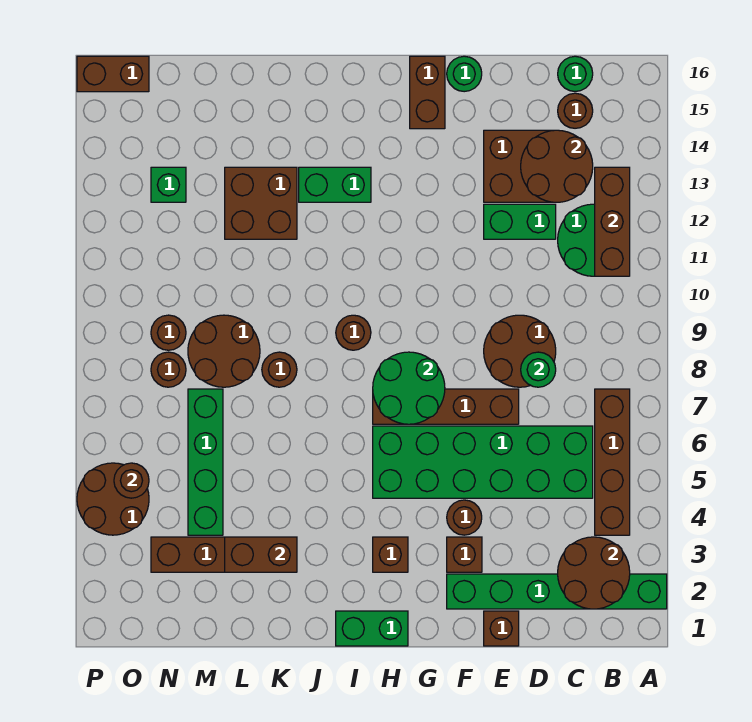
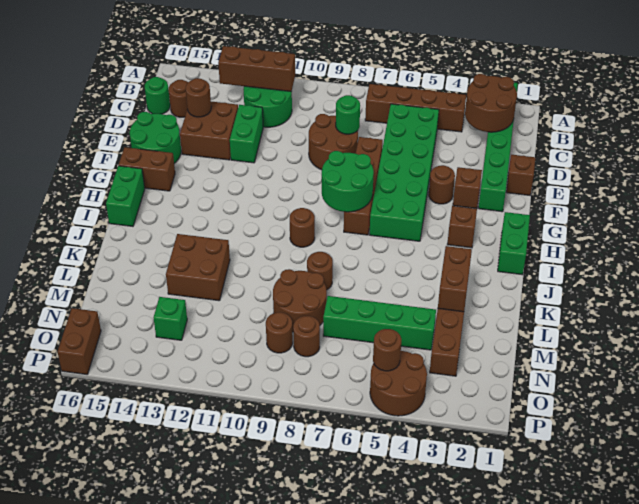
brown 2x2 round brick [521,130,593,202] -> brown 1x1 round brick [186,78,211,117]
green 1x1 round brick [447,56,482,92] -> green 2x2 round brick [130,112,181,163]
green 1x2 brick [299,167,371,202] -> green 1x2 brick moved to [106,166,145,226]

